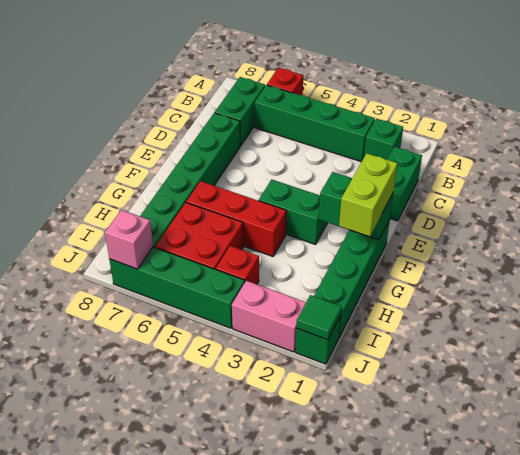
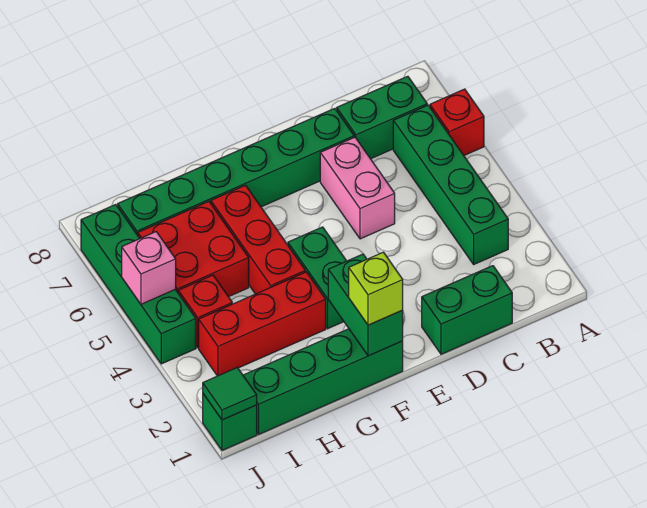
green 1x1 brick [364,119,403,160] -> none
lime 1x2 brick [339,154,397,237] -> lime 1x1 brick [349,252,403,325]
none -> red 1x3 brick [199,272,326,376]
pink 1x2 brick [232,281,306,352] -> pink 1x2 brick moved to [320,137,395,239]
pink 1x1 brick [105,210,153,269] -> pink 1x1 brick moved to [122,232,176,304]

